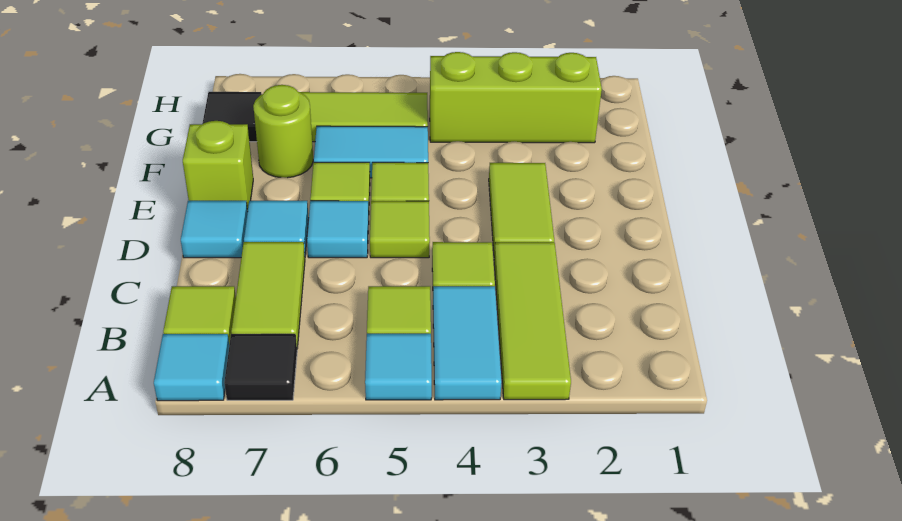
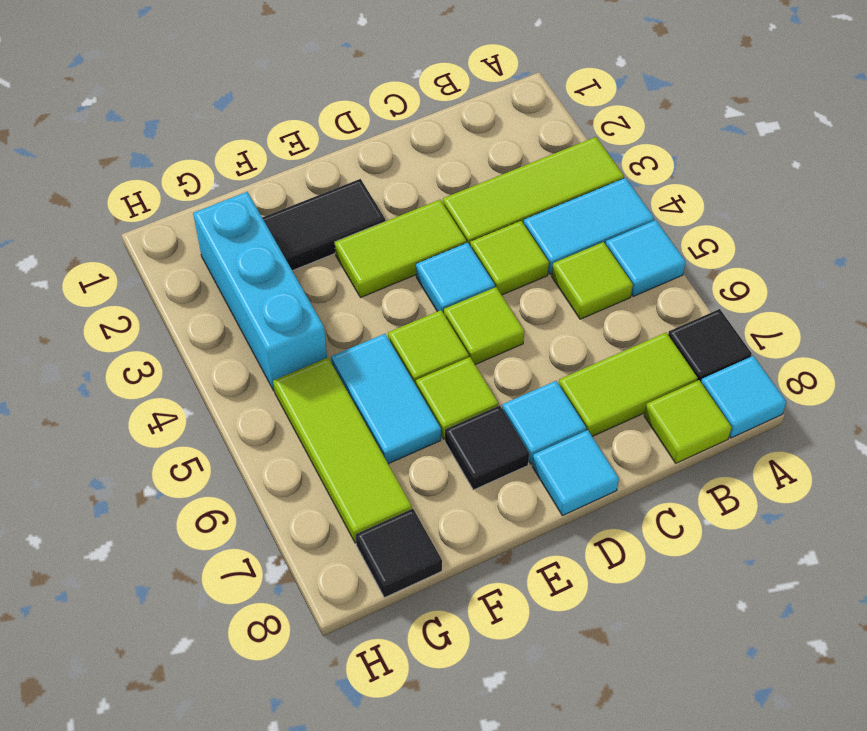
cyan 1x1 tile [307,201,369,258] -> cyan 1x1 tile moved to [416,243,495,314]
none -> black 1x2 tile [262,179,385,271]
none -> black 1x1 tile [445,405,529,490]
lime 1x1 brick [183,121,253,211] -> none
lime 1x1 round brick [253,85,313,178] -> none
lime 1x3 brick [430,52,602,143] -> cyan 1x3 brick [193,192,327,391]

